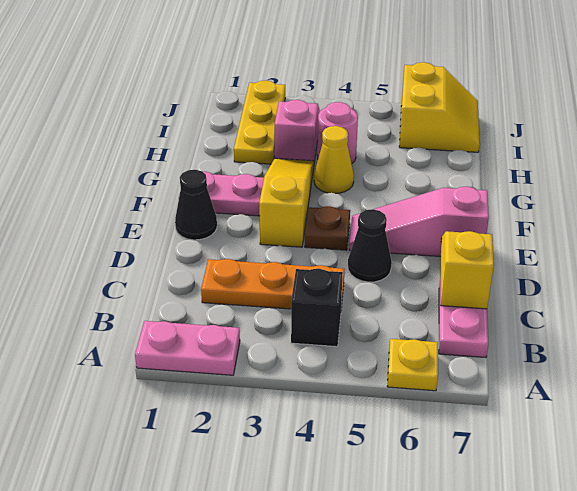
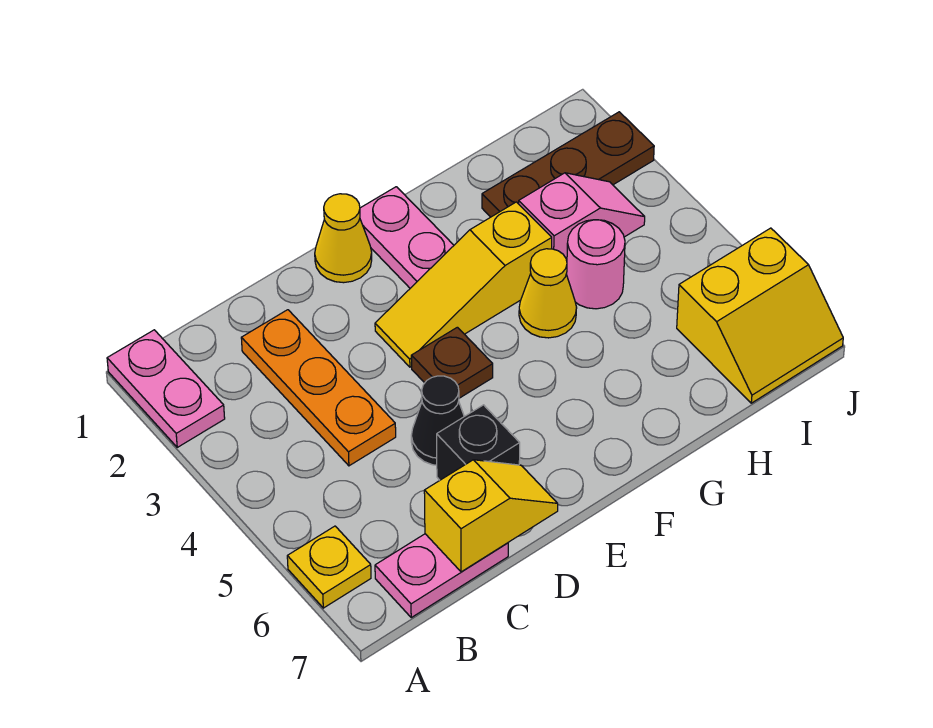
black 1x1 brick [291,269,343,347] -> black 1x1 brick moved to [437,405,520,480]
black 1x1 cone [175,170,217,240] -> yellow 1x1 cone [315,194,372,283]
yellow 1x3 slope [259,158,314,247] -> yellow 1x3 slope turned to [375,202,552,367]
pink 1x3 slope [349,186,489,256] -> none
yellow 1x3 plate [234,80,285,164] -> brown 1x3 plate [482,112,654,217]

